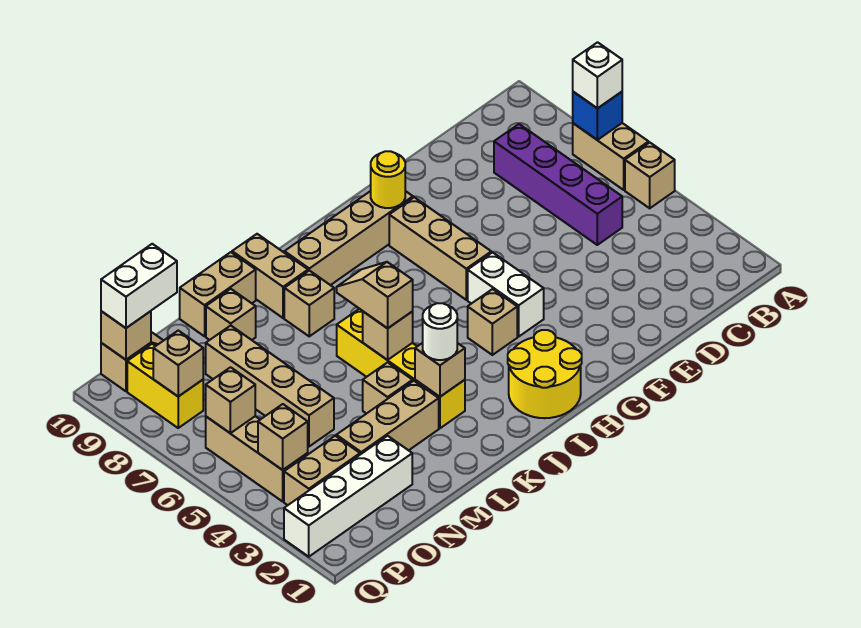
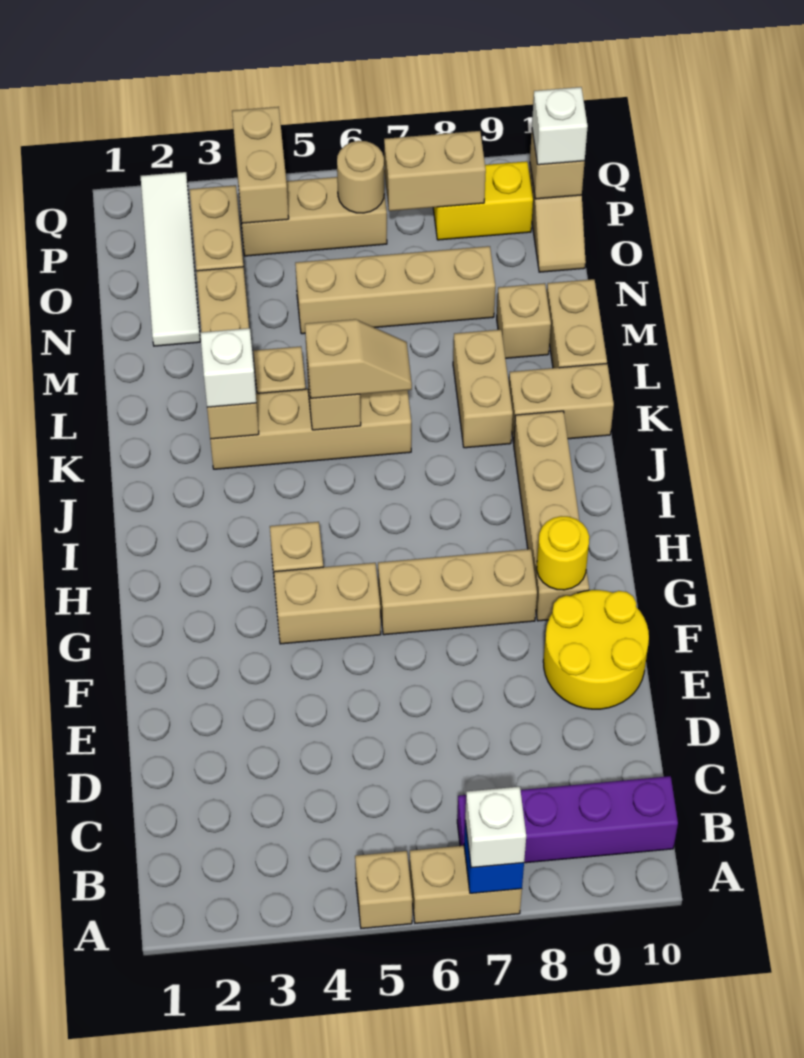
purple 1x4 brick [494,124,622,245] -> purple 1x4 brick moved to [457,776,678,863]
white 1x2 brick [468,252,544,337] -> tan 1x2 brick [274,563,381,644]
yellow 2x2 round brick [508,330,582,418] -> yellow 2x2 round brick moved to [543,590,649,709]
yellow 1x4 brick [337,309,465,428] -> tan 1x4 brick [210,389,411,469]
white 1x1 round brick [423,303,457,360] -> white 1x1 brick [200,328,256,407]
tan 1x1 brick [284,271,334,336] -> tan 1x2 brick [453,330,513,448]
white 1x4 brick [284,436,412,557] -> white 1x4 tile [140,172,200,346]
white 1x2 brick [101,244,177,328] -> white 1x1 brick [532,87,588,165]
tan 1x1 brick [258,404,308,470] -> tan 1x2 brick [232,107,289,223]
tan 1x1 brick [206,367,255,433] -> tan 1x1 round brick [337,141,384,213]
tan 1x1 brick [153,331,203,396] -> tan 1x2 brick [384,131,486,211]

